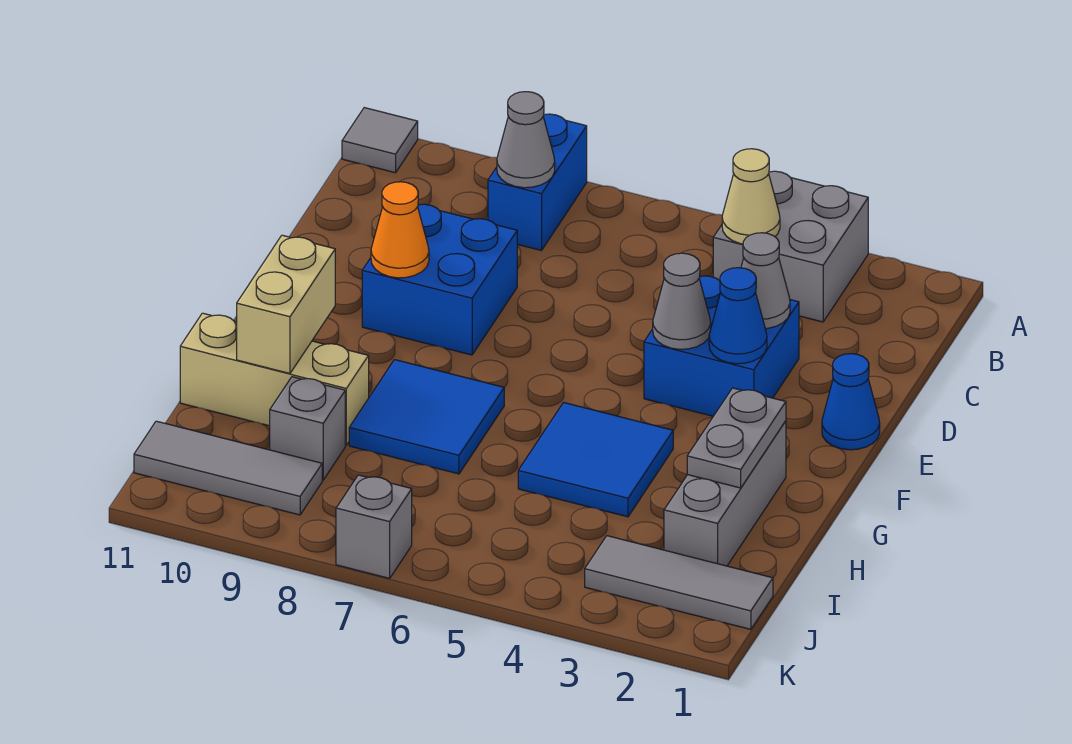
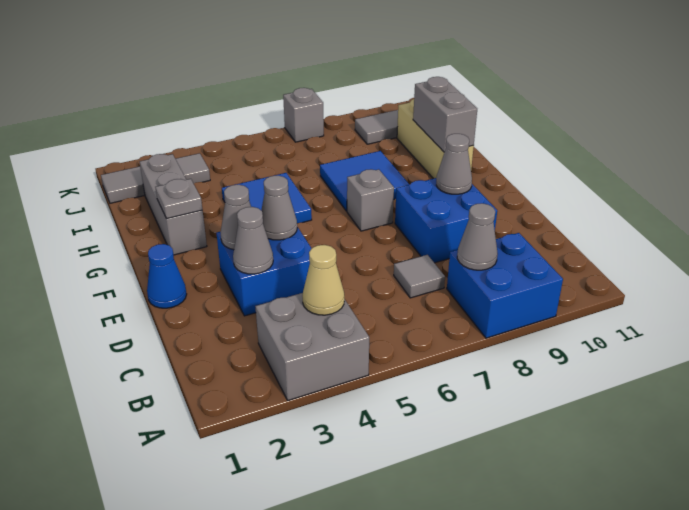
blue 1x2 brick [488,114,587,251] -> blue 2x2 brick [447,233,563,338]
grey 1x1 tile [342,108,418,173] -> grey 1x1 tile moved to [394,255,445,298]
blue 1x1 cone [709,268,767,364] -> grey 1x1 cone [221,185,251,250]
orange 1x1 cone [371,182,429,278] -> grey 1x1 cone [436,134,472,194]
grey 1x2 plate [687,388,786,488] -> grey 1x1 plate [155,179,203,219]
tan 1x2 brick [237,235,335,374] -> grey 1x2 brick [413,77,477,152]
tan 1x3 brick [180,313,369,445] -> tan 1x3 brick turned to [397,99,474,179]
grey 1x1 brick [270,377,345,480] -> grey 1x1 brick moved to [347,169,394,231]

